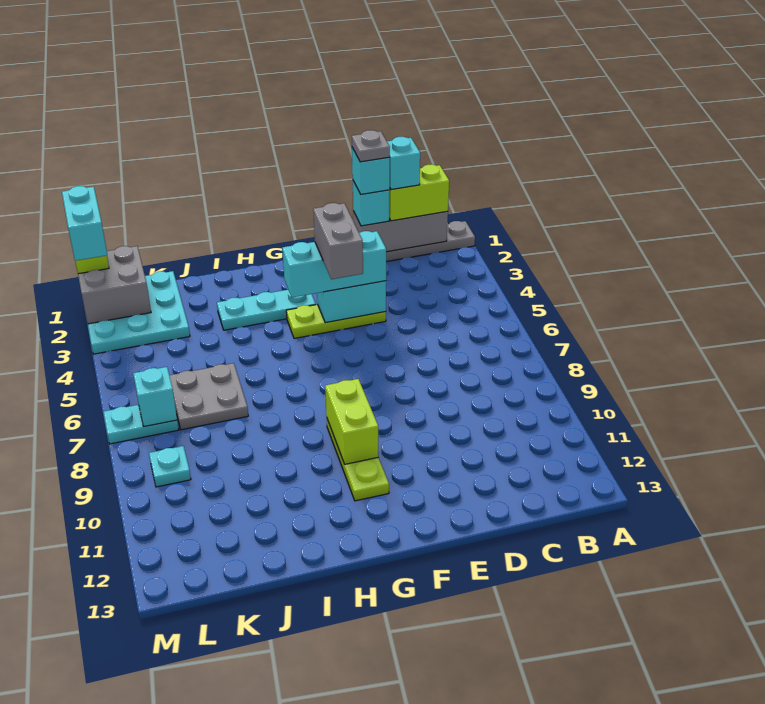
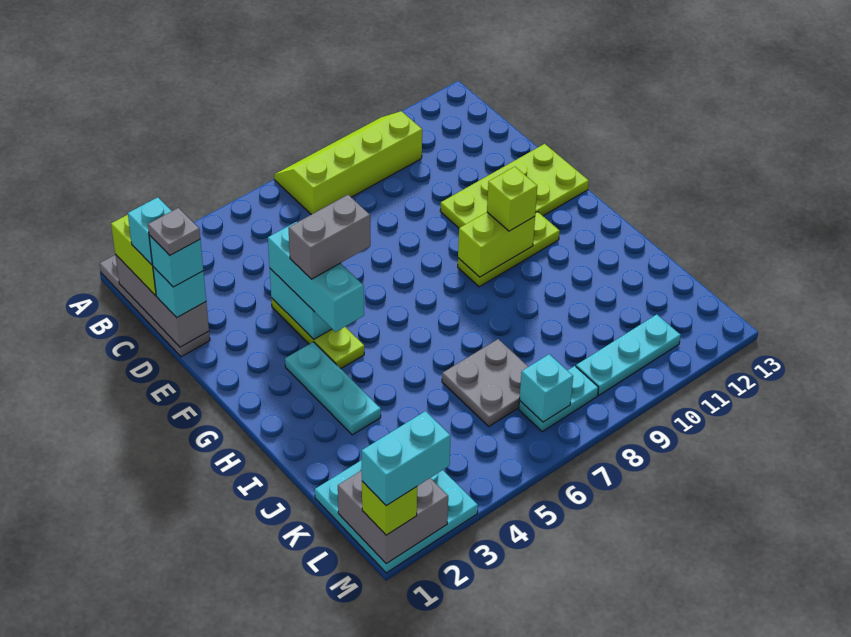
none -> lime 2x4 slope [274,111,422,215]
none -> lime 2x4 plate [440,144,589,228]
none -> lime 1x1 brick [487,167,537,231]
cyan 1x2 plate [103,405,179,444] -> cyan 1x2 plate turned to [519,366,598,431]
cyan 1x1 plate [149,446,191,487] -> cyan 1x3 plate [576,314,681,395]

